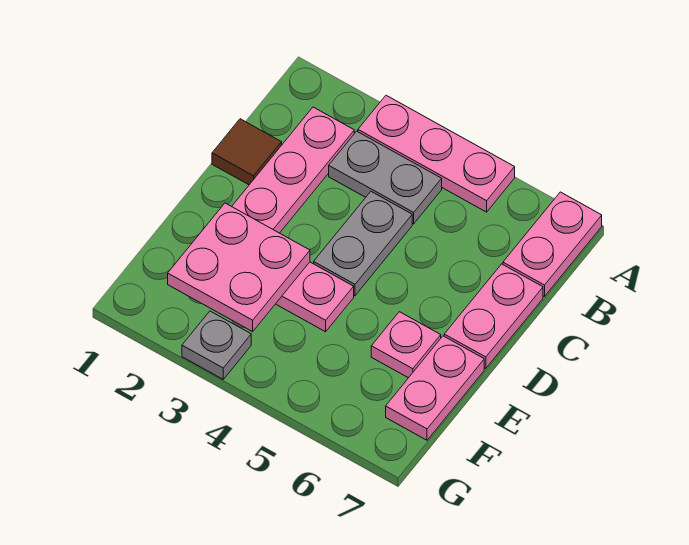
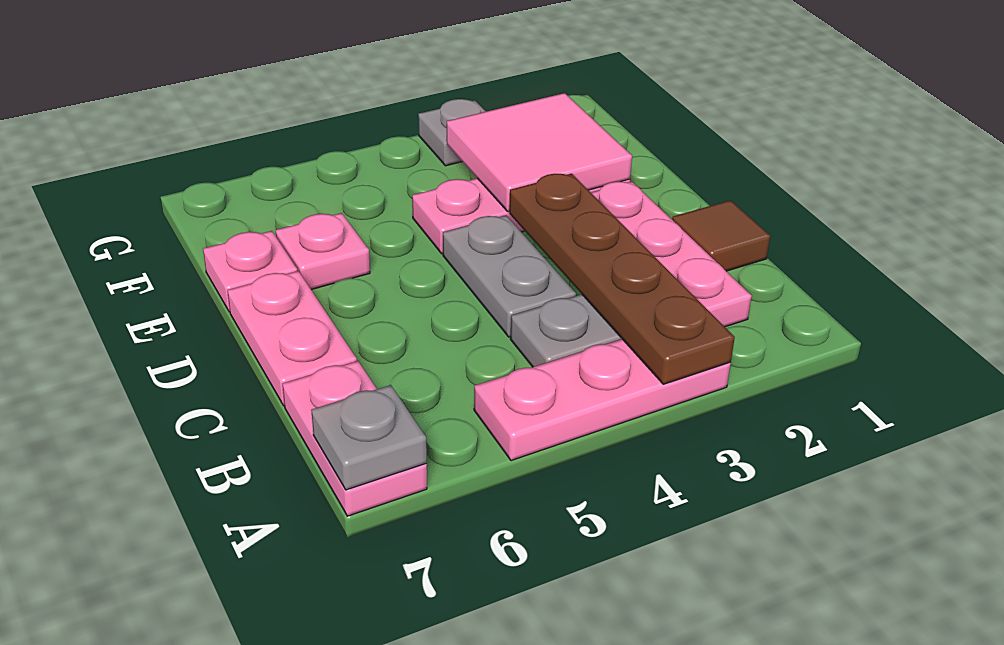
none -> brown 1x4 plate [509,174,735,384]
none -> grey 1x1 plate [311,385,427,490]
pink 2x2 plate [168,203,310,332] -> pink 2x2 tile [447,93,632,212]
pink 1x2 plate [386,336,484,440] -> pink 1x1 plate [203,231,297,312]

